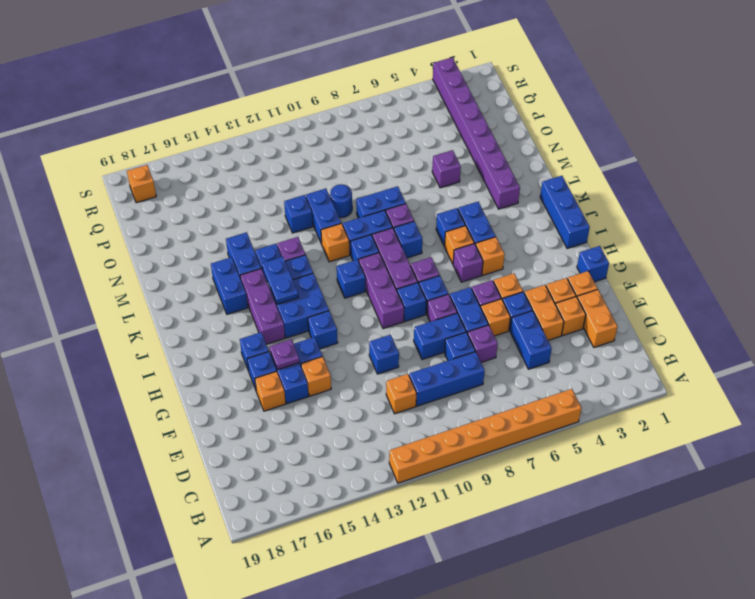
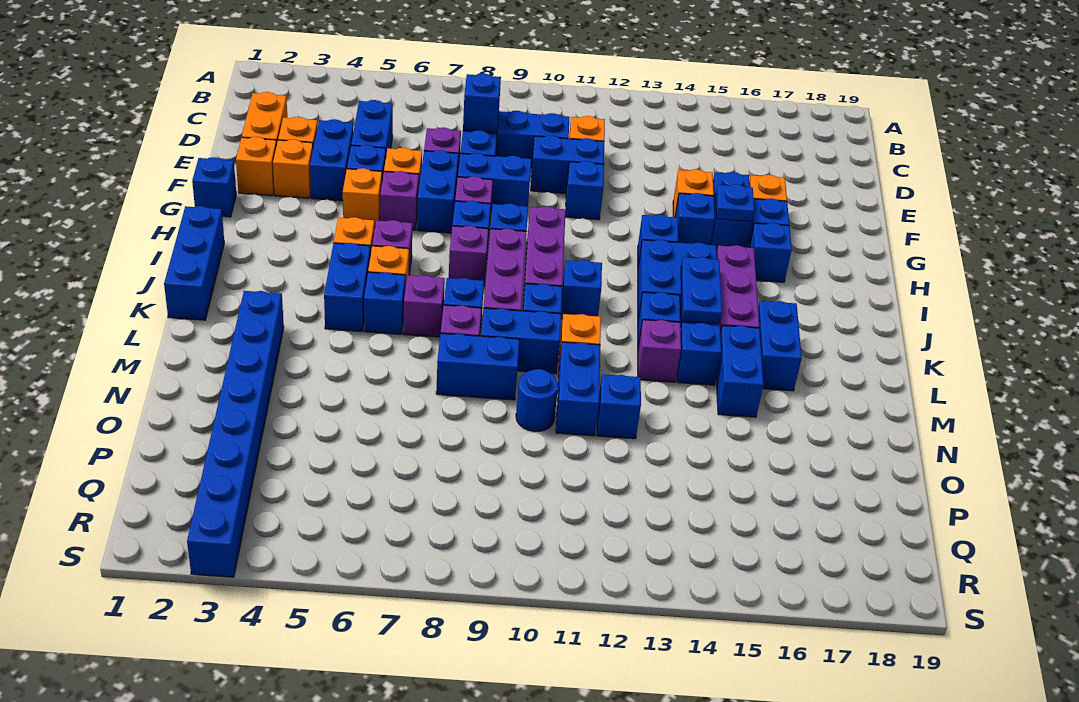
orange 1x8 brick [389,389,582,483] -> none
none -> blue 1x1 brick [463,73,501,132]
orange 1x2 brick [524,285,564,340] -> blue 1x2 brick [310,119,353,201]
none -> blue 1x2 brick [531,136,604,194]
purple 1x1 plate [270,340,299,369] -> blue 1x1 plate [716,184,754,221]
purple 1x8 brick [433,57,520,209] -> blue 1x8 brick [187,291,284,577]
purple 1x1 brick [432,150,461,188] -> purple 1x1 brick moved to [403,275,445,337]
orange 1x1 brick [127,165,156,203] -> none

